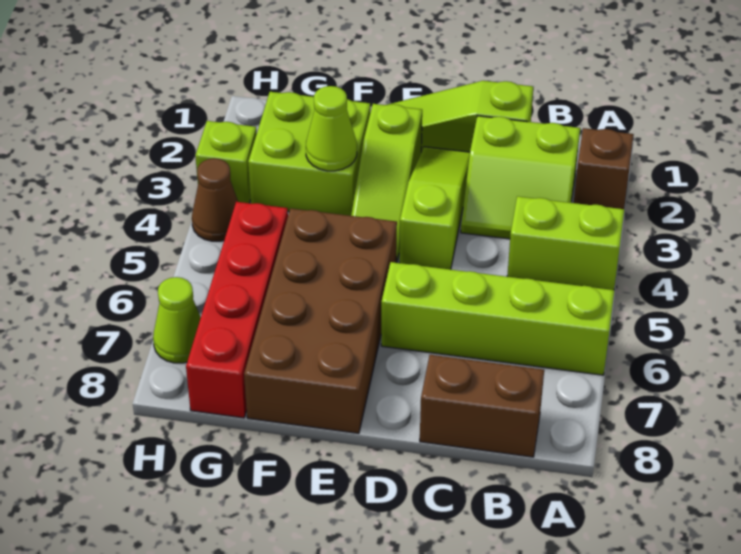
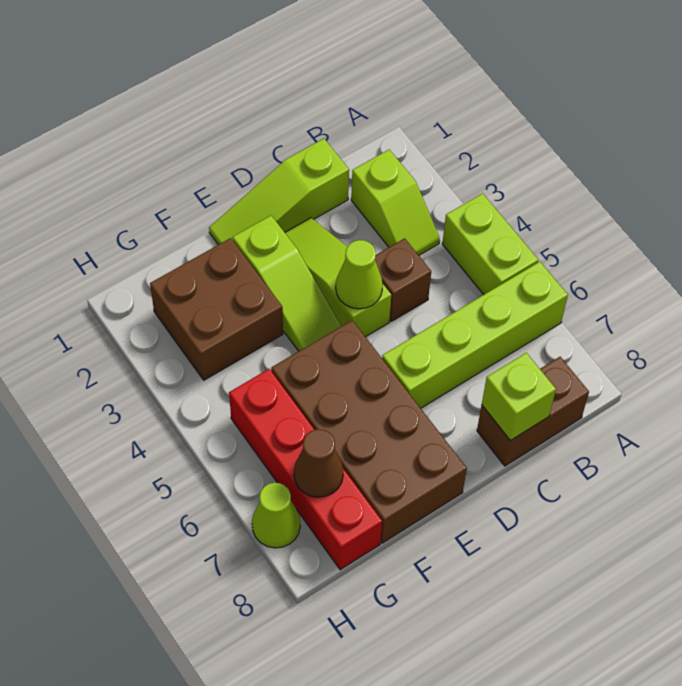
brown 1x1 brick [574,128,634,209] -> brown 1x1 brick moved to [375,238,431,321]
lime 1x2 brick [507,196,624,290] -> lime 1x2 brick turned to [442,193,538,295]
lime 2x2 slope [461,116,580,239] -> lime 1x2 slope [351,150,440,255]
lime 2x2 brick [248,92,370,216] -> brown 2x2 brick [150,238,283,380]
lime 1x1 cone [306,86,357,171] -> lime 1x1 cone moved to [336,240,383,309]
lime 1x1 brick [195,121,257,203] -> lime 1x1 brick moved to [482,353,556,441]
brown 1x1 cone [192,158,238,241] -> brown 1x1 cone moved to [294,429,343,497]

